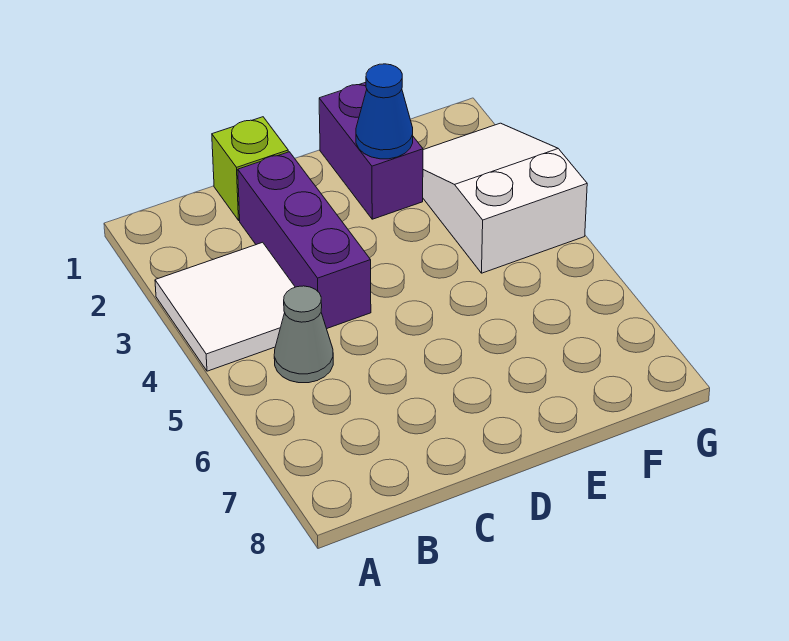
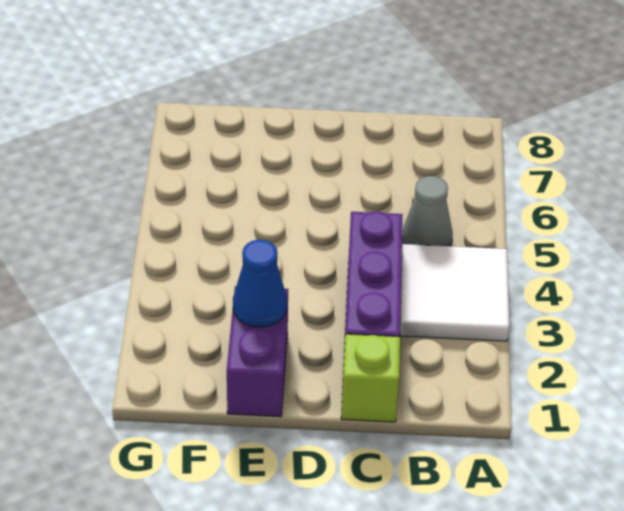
white 2x3 slope [423,123,587,273] -> none

